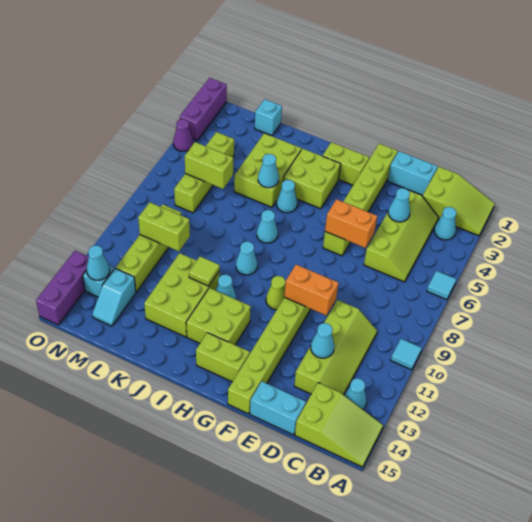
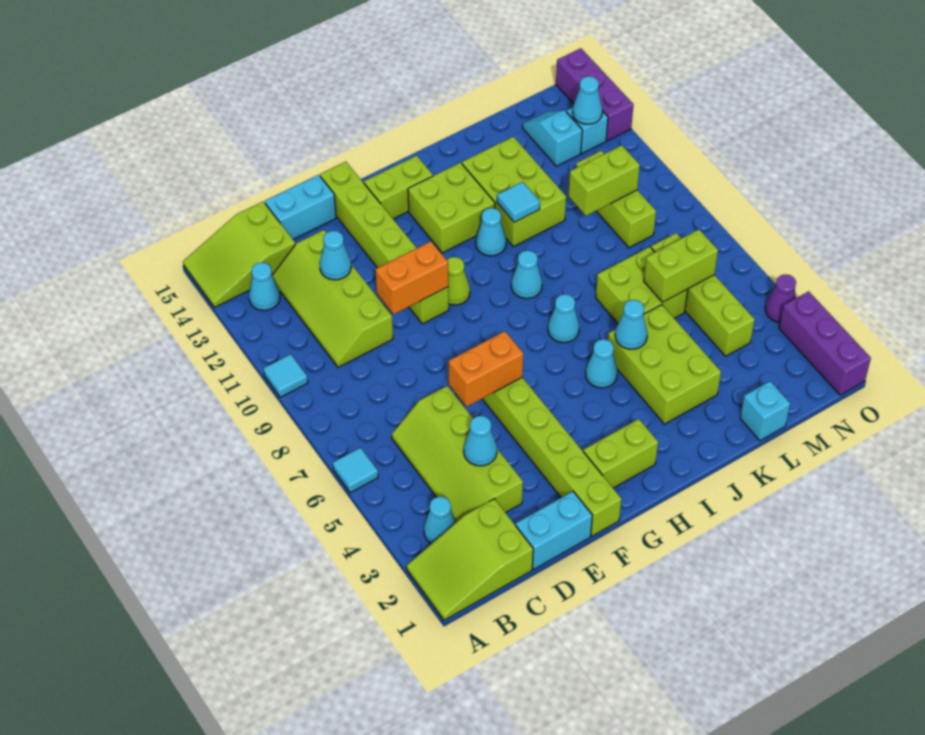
lime 2x2 brick [284,149,341,209] -> lime 2x2 brick moved to [596,247,688,323]
lime 1x1 tile [189,257,220,286] -> cyan 1x1 tile [497,182,540,222]
lime 1x4 brick [116,204,181,292] -> lime 1x3 brick [576,151,656,248]

